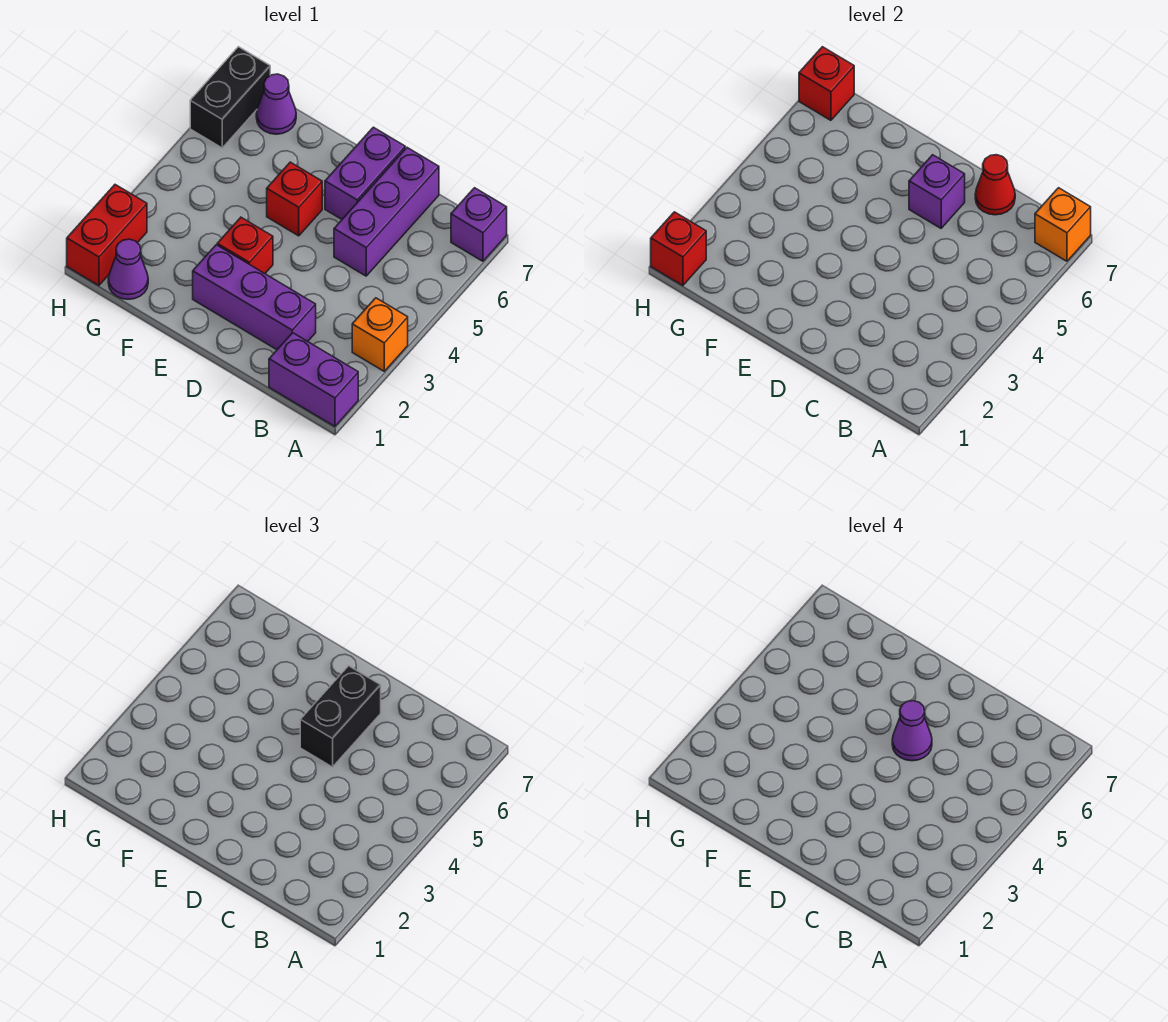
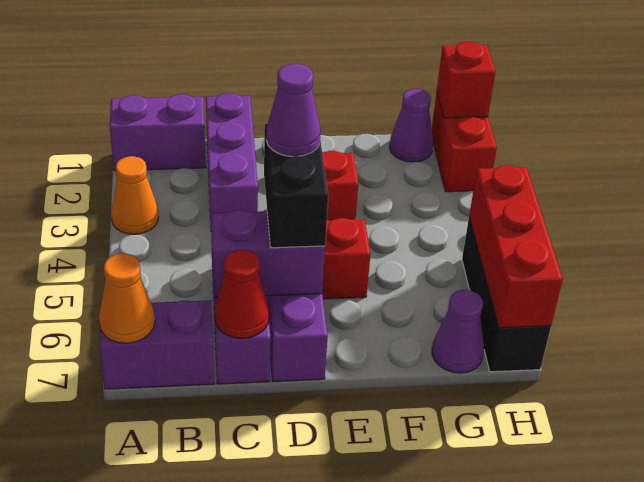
orange 1x1 brick [352,298,408,371] -> orange 1x1 cone [111,156,159,234]
purple 1x1 brick [451,188,507,261] -> purple 1x2 brick [99,300,214,389]
orange 1x1 brick [1035,188,1091,261] -> orange 1x1 cone [99,254,155,343]
purple 1x3 brick [193,245,316,350] -> purple 1x3 brick turned to [206,93,258,226]
purple 1x1 brick [909,155,965,228] -> purple 1x2 brick [211,210,325,298]
black 1x2 brick [190,47,270,148] -> black 1x3 brick [462,217,551,372]
red 1x1 brick [799,47,854,120] -> red 1x3 brick [469,165,563,328]

